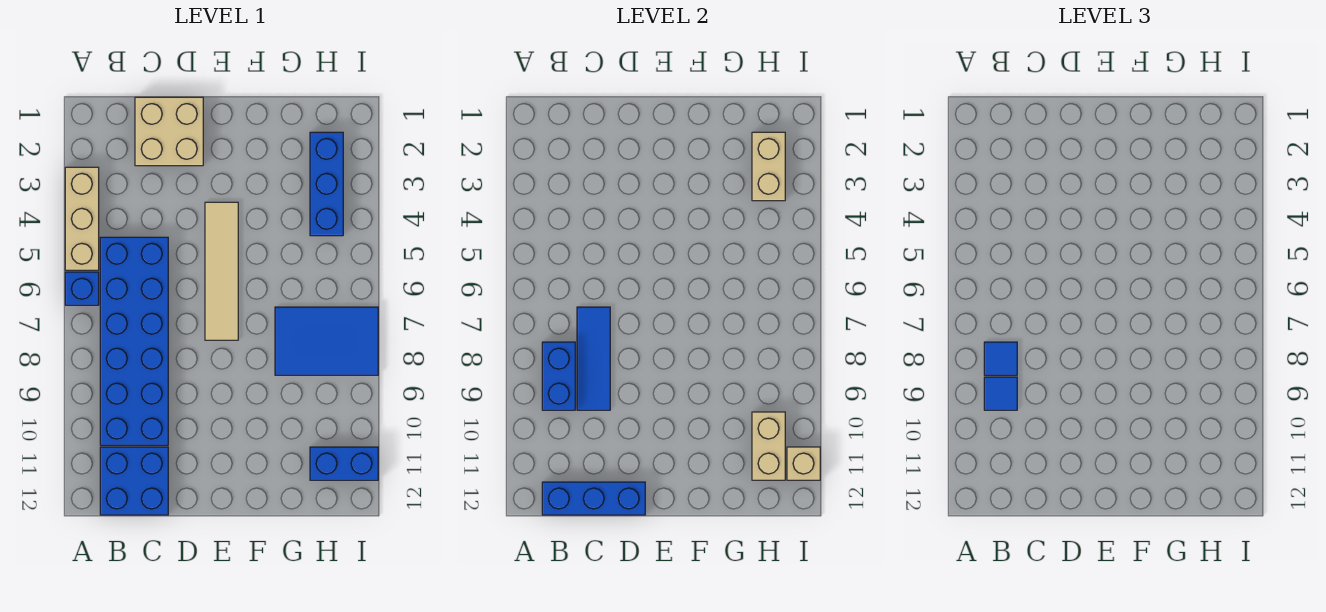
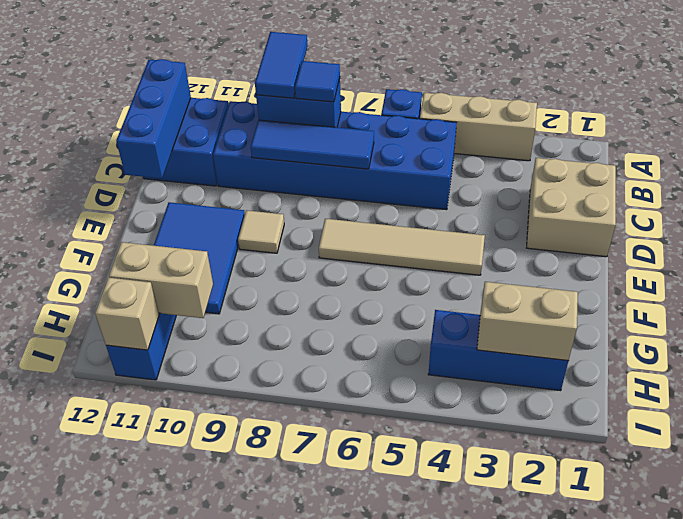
blue 1x1 tile [984,377,1017,410] -> blue 1x2 tile [255,32,308,98]
none -> tan 1x1 tile [238,210,284,253]
blue 2x3 tile [275,307,378,375] -> blue 2x3 tile moved to [154,202,245,314]

